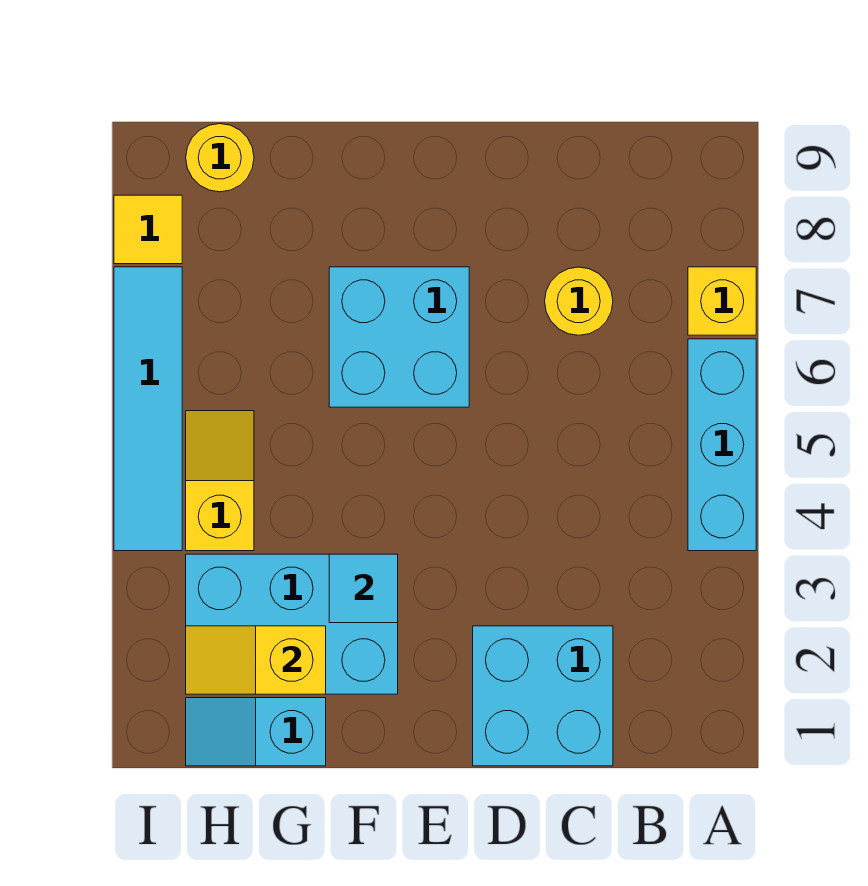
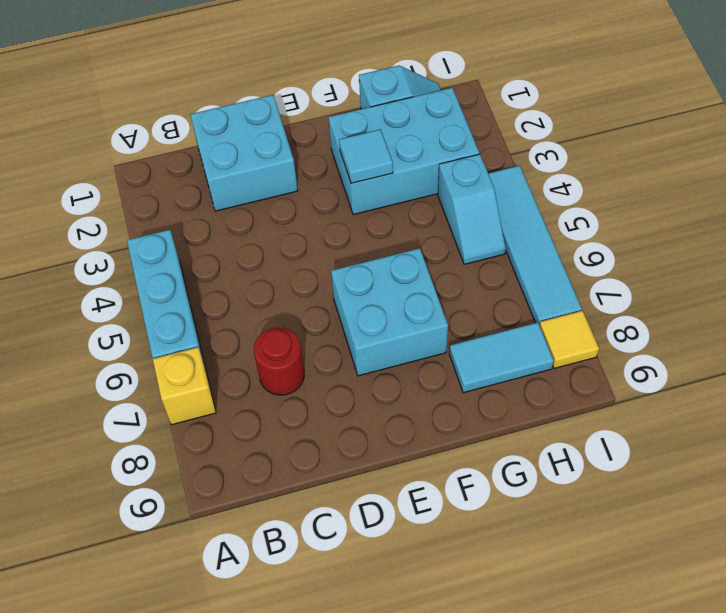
yellow 1x1 round brick [545,267,613,335] -> red 1x1 round brick [254,328,305,395]
yellow 1x2 slope [186,626,326,694] -> none
none -> cyan 1x2 tile [449,322,554,393]
yellow 1x2 slope [186,411,254,551] -> cyan 1x2 slope [438,154,506,264]
yellow 1x1 round brick [186,124,254,192] -> none

